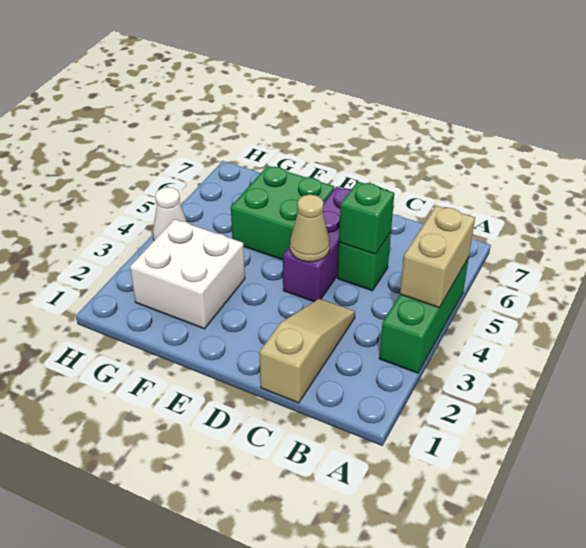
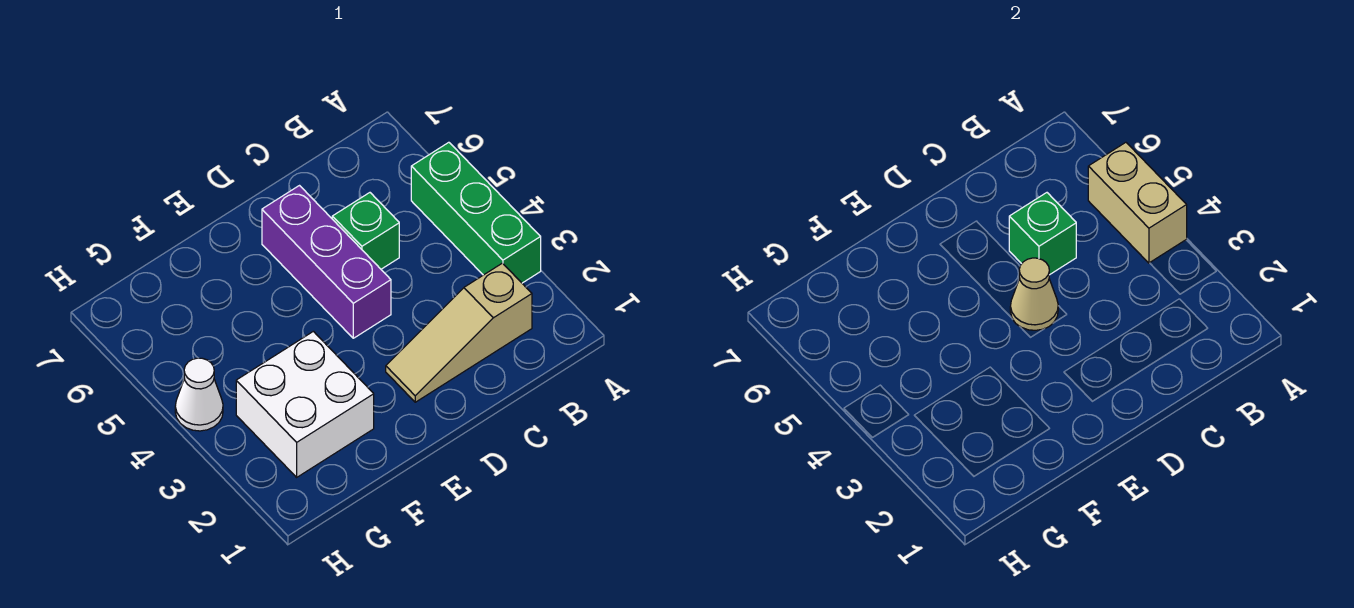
tan 1x3 slope [259,299,355,403] -> tan 1x3 slope turned to [386,263,532,402]
green 2x2 brick [231,166,334,260] -> none

